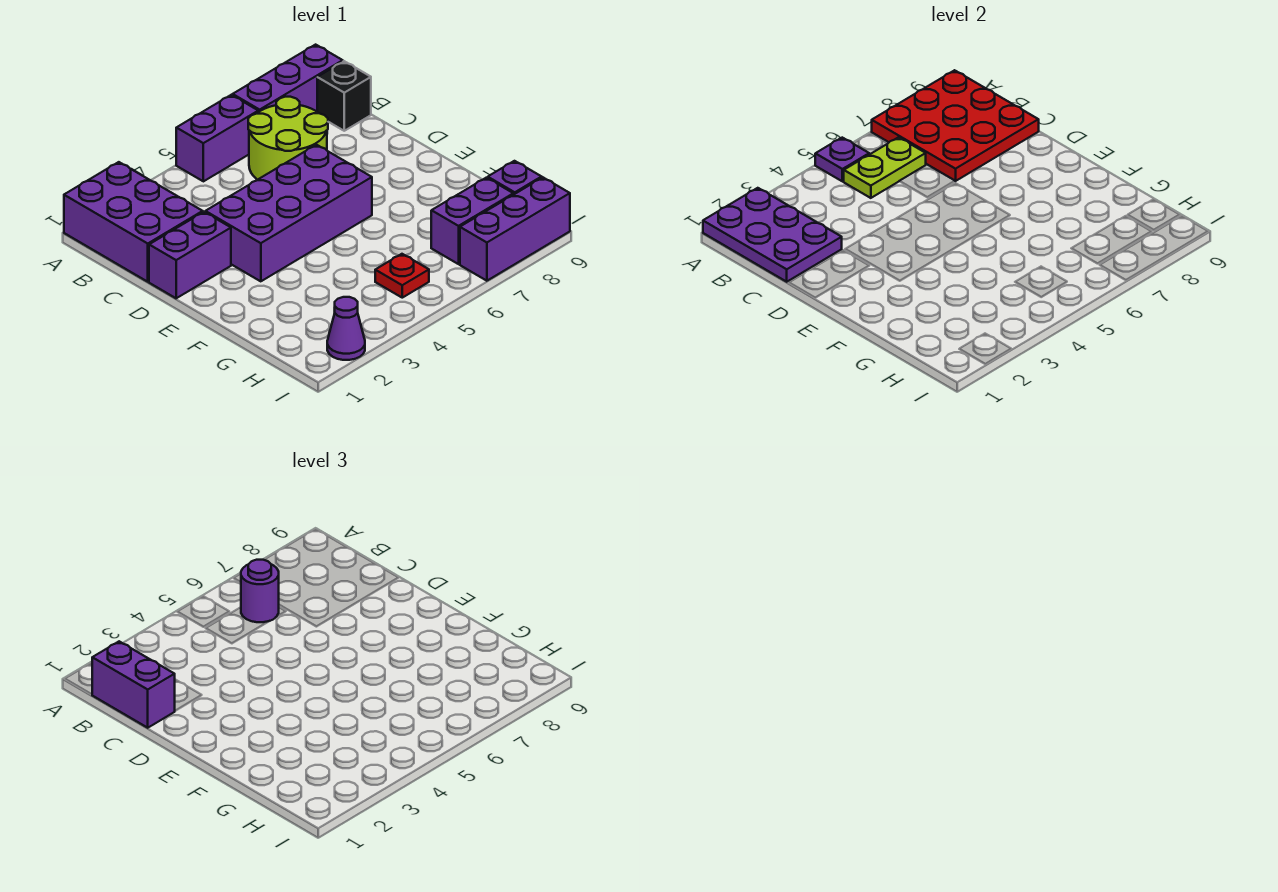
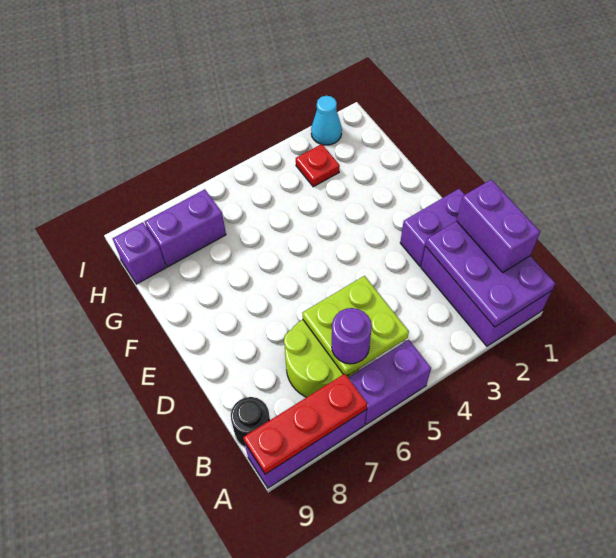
purple 1x1 plate [815,138,869,181] -> none
red 3x3 plate [872,70,1039,181] -> red 1x3 plate [243,374,367,474]
lime 1x2 plate [844,137,926,198] -> lime 2x2 plate [302,276,409,376]
black 1x1 brick [317,61,371,131] -> black 1x1 round brick [231,397,270,447]
purple 2x4 brick [205,145,372,281] -> none
red 1x1 plate [375,254,429,298] -> red 1x1 plate moved to [296,144,340,187]
purple 1x1 cone [327,297,365,360] -> cyan 1x1 cone [311,96,342,145]
purple 1x3 brick [460,178,570,281] -> none

